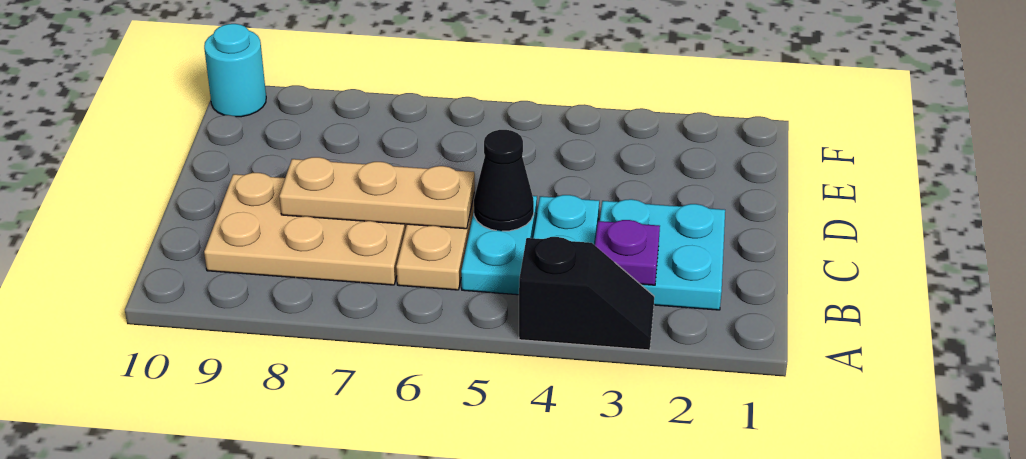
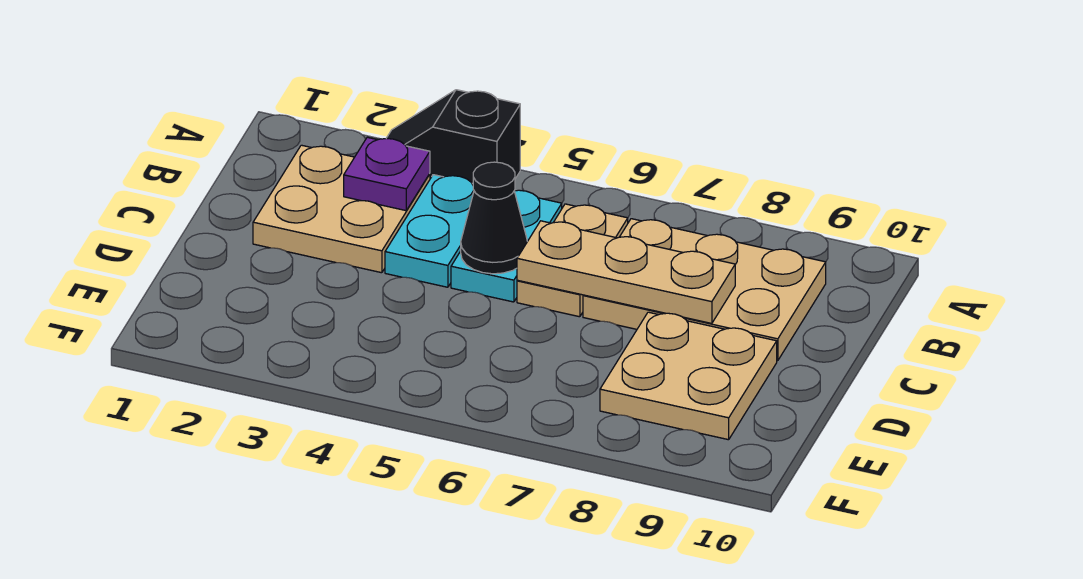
cyan 2x2 plate [600,199,725,310] -> tan 2x2 plate [253,145,430,273]
none -> tan 2x2 plate [600,312,777,440]
cyan 1x1 round brick [204,24,266,117] -> none

